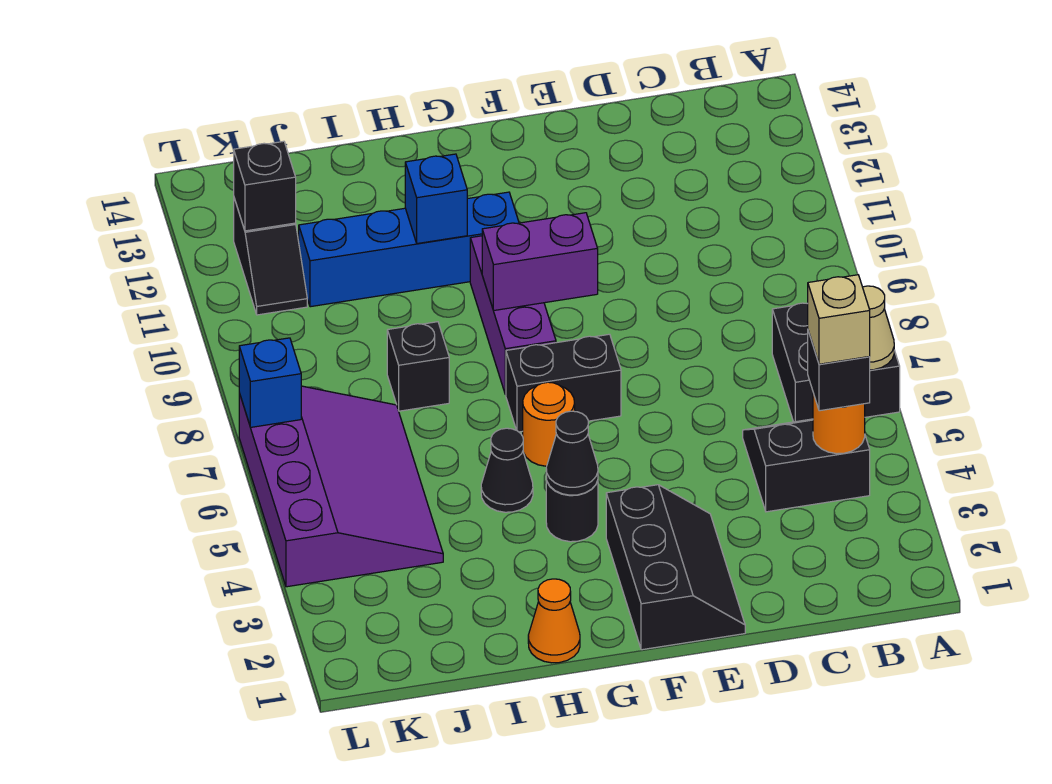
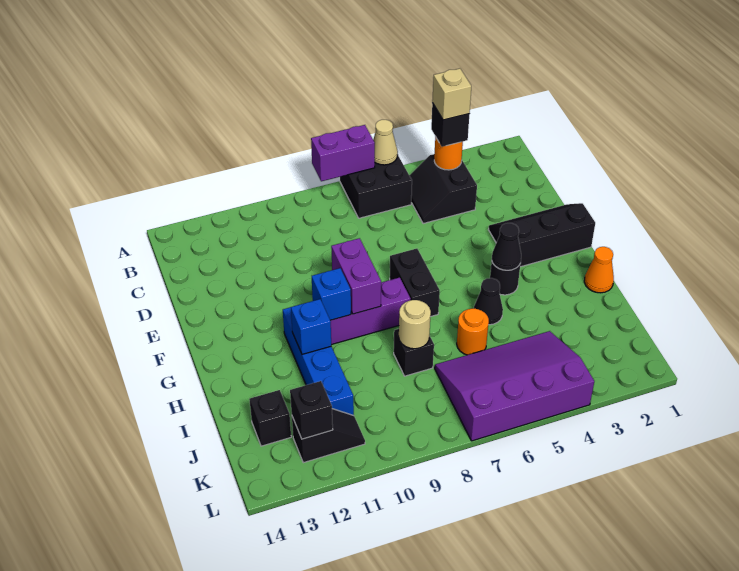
none -> purple 1x2 brick [311,125,375,181]
orange 1x1 round brick [523,382,575,466] -> orange 1x1 round brick moved to [457,309,489,355]
none -> tan 1x1 round brick [399,300,431,349]
none -> black 1x1 brick [249,390,291,446]
blue 1x1 brick [239,338,301,428] -> blue 1x1 brick moved to [312,268,351,320]

